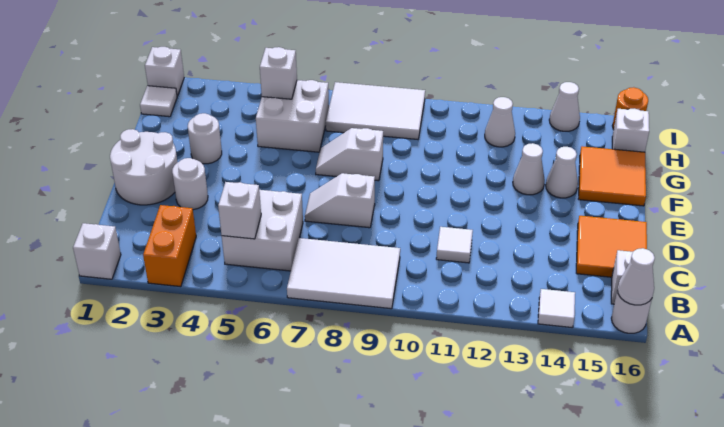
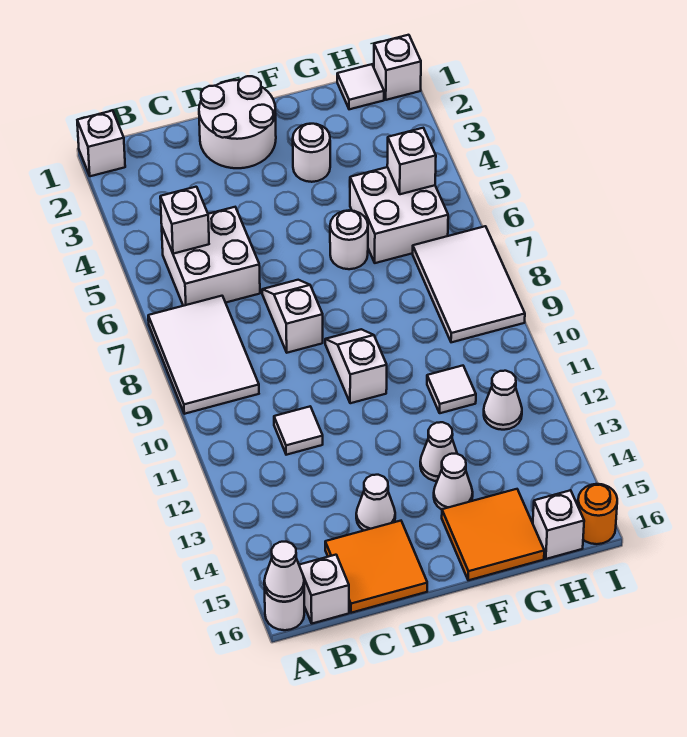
orange 1x2 brick [143,205,196,287] -> none
white 1x1 tile [538,289,575,328] -> white 1x1 tile moved to [427,366,476,413]
white 1x1 round brick [172,158,208,210] -> white 1x1 round brick moved to [330,210,368,269]
white 1x2 slope [316,128,383,181] -> white 1x2 slope moved to [325,329,387,403]
white 1x1 cone [549,82,580,131] -> white 1x1 cone moved to [356,475,395,530]

